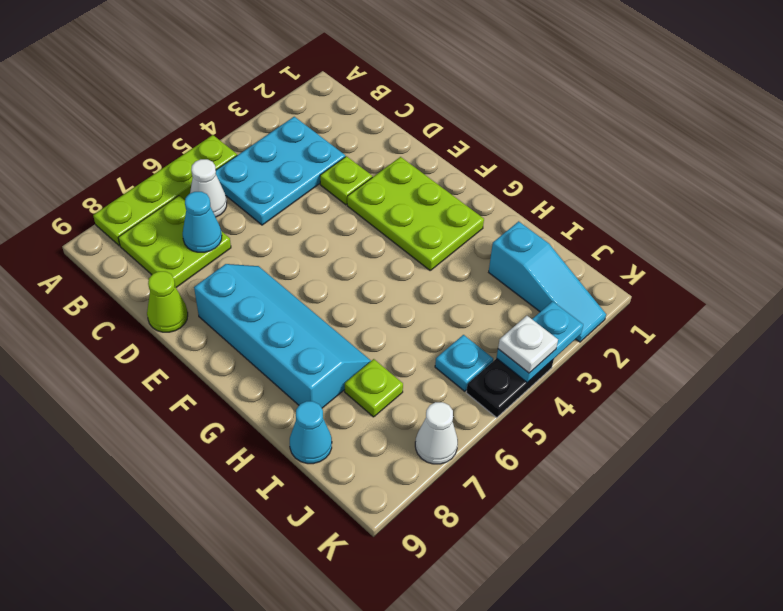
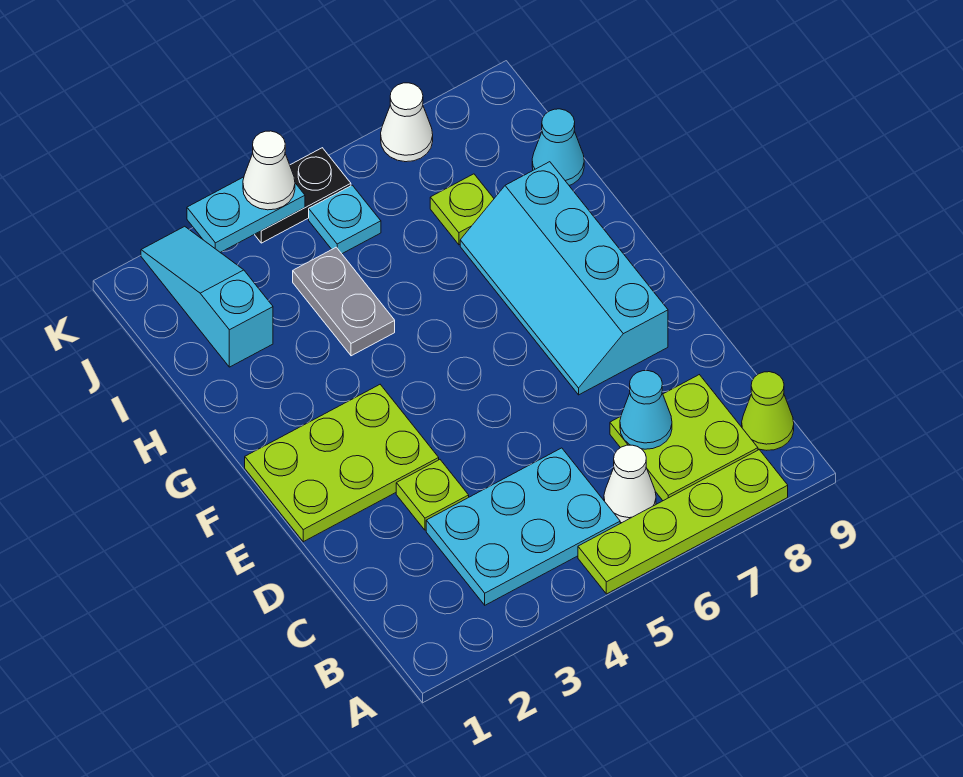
lime 1x1 cone [147,271,188,332] -> lime 1x1 cone moved to [742,372,794,450]
lime 2x3 plate [347,157,484,270] -> lime 2x3 plate turned to [245,385,439,542]
none -> grey 1x2 plate [293,247,395,356]
white 1x1 plate [498,316,558,373] -> white 1x1 cone [243,131,295,210]

